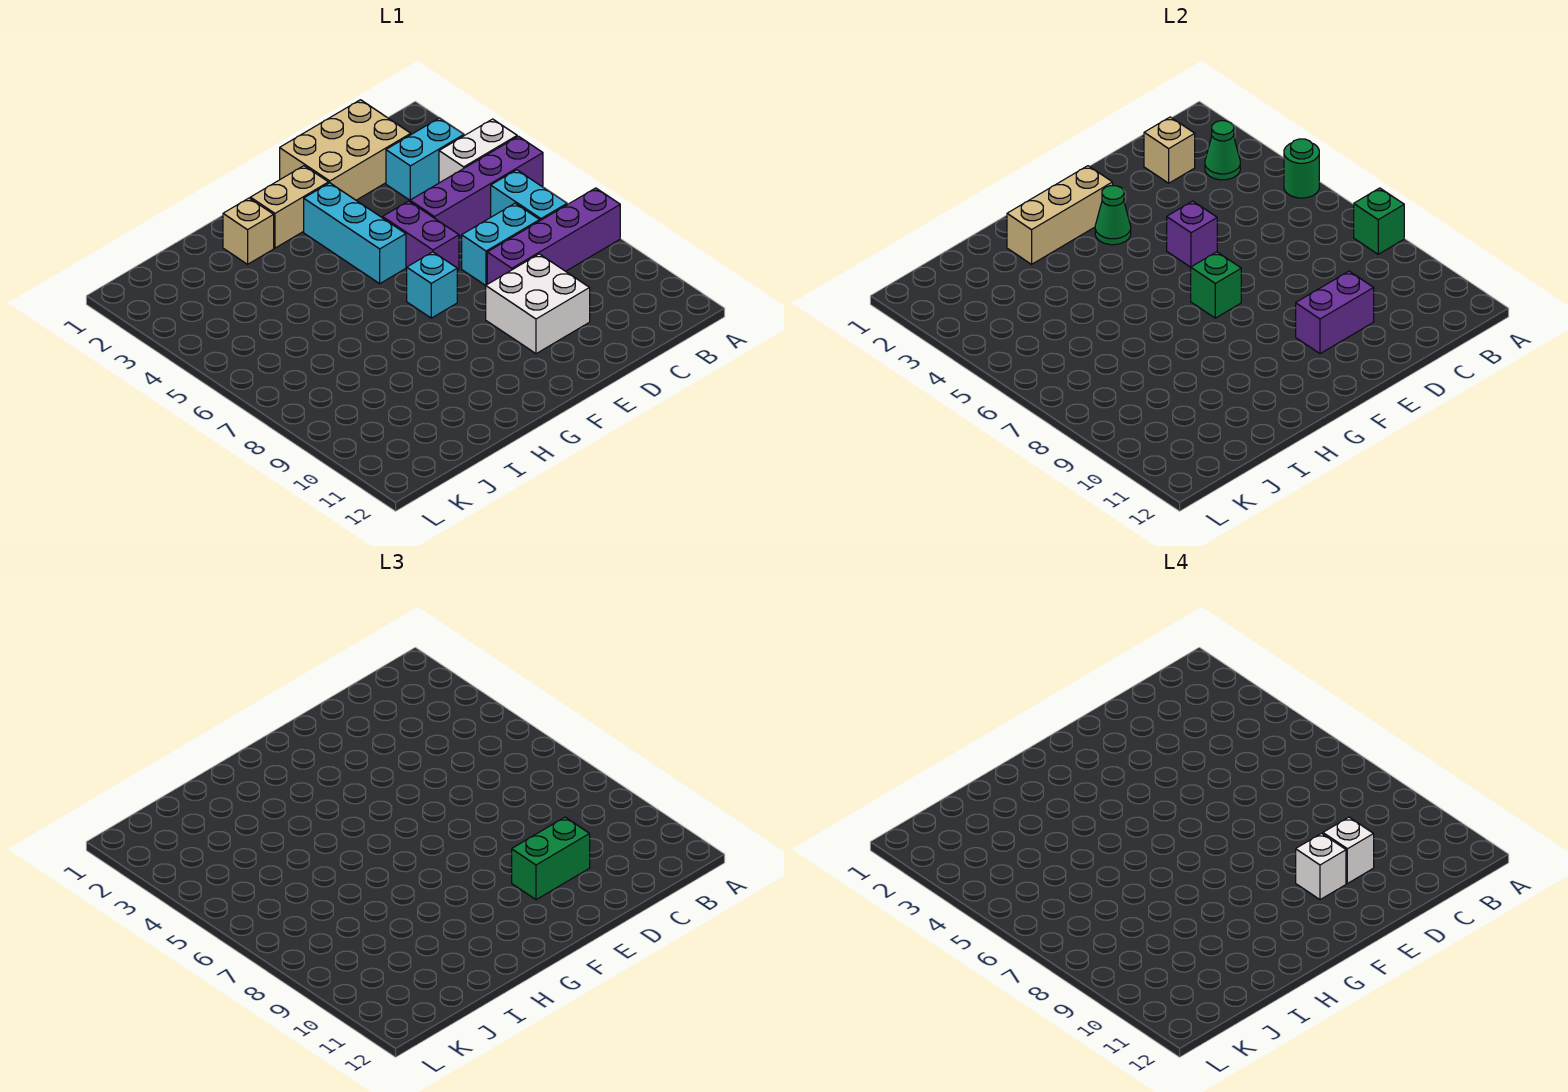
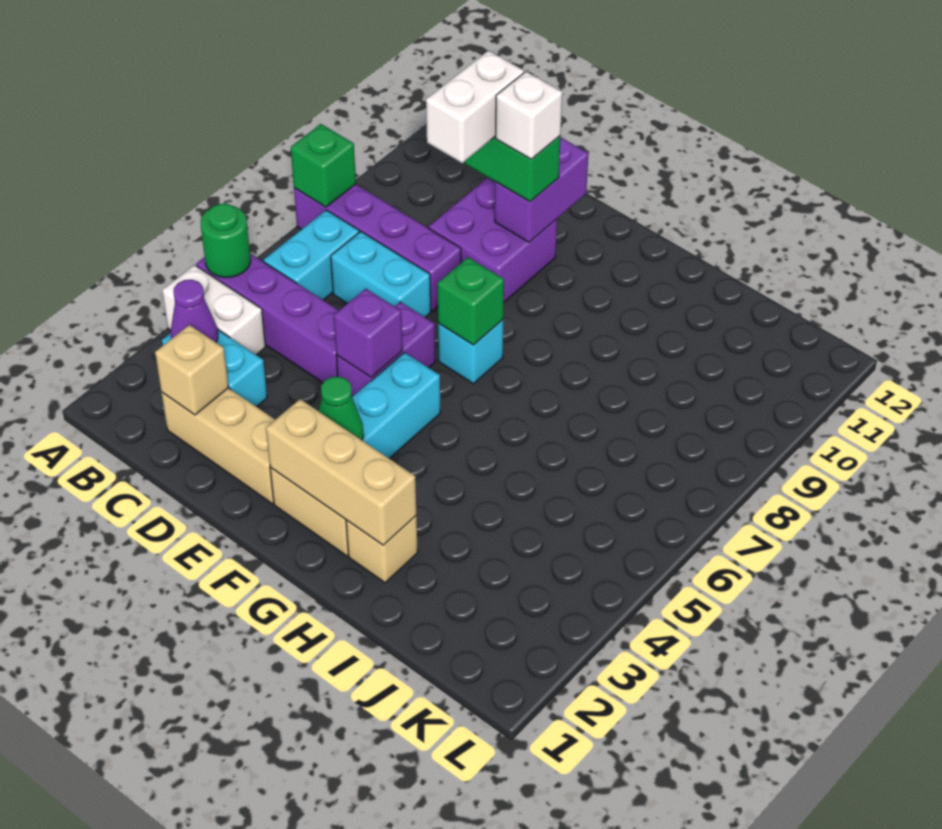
green 1x1 cone [1205,121,1240,180] -> purple 1x1 cone [171,280,218,342]
tan 2x3 brick [280,100,411,200] -> tan 1x3 brick [161,388,275,504]
white 2x2 brick [486,254,590,354] -> purple 2x2 brick [429,178,557,302]
purple 1x2 brick [1296,271,1374,354] -> purple 1x2 brick turned to [495,138,588,242]
white 1x1 brick [1323,817,1374,883] -> white 1x2 brick [426,51,524,163]

